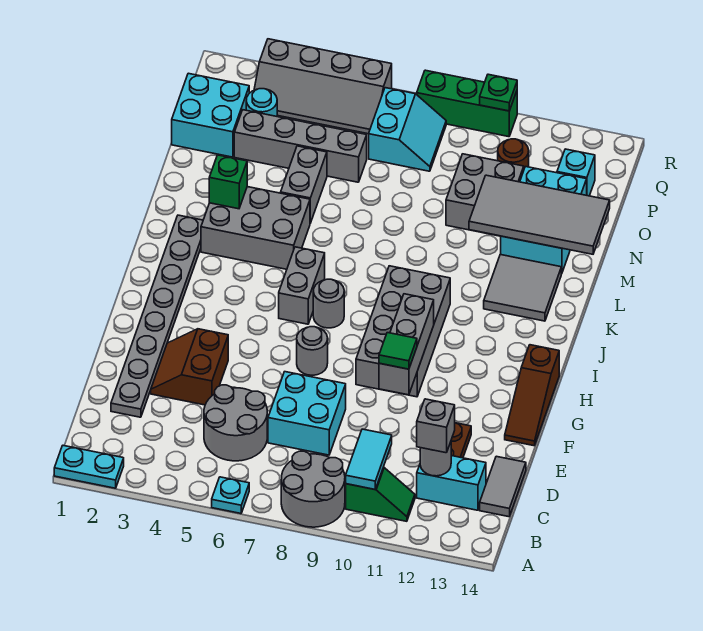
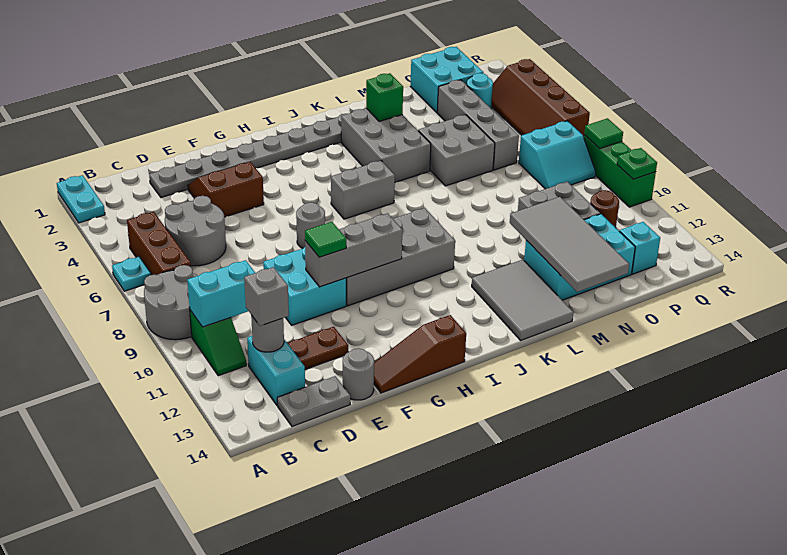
none -> brown 1x3 brick [127,212,191,275]
cyan 1x2 tile [346,429,392,489] -> cyan 1x2 brick [187,260,255,327]
grey 1x2 tile [480,456,526,517] -> grey 1x2 plate [277,376,350,426]
cyan 2x2 brick [268,372,346,455] -> cyan 2x2 brick moved to [263,247,346,325]
grey 1x1 round brick [313,279,344,328] -> grey 1x1 round brick moved to [343,348,374,400]
grey 2x2 tile [484,254,561,321] -> grey 2x3 tile [472,260,573,340]
grey 1x2 brick [281,146,327,223] -> grey 2x2 brick [418,115,495,186]
grey 2x4 slope [254,39,392,134] -> brown 2x4 slope [491,59,590,137]
none -> green 1x1 tile [584,118,623,149]

